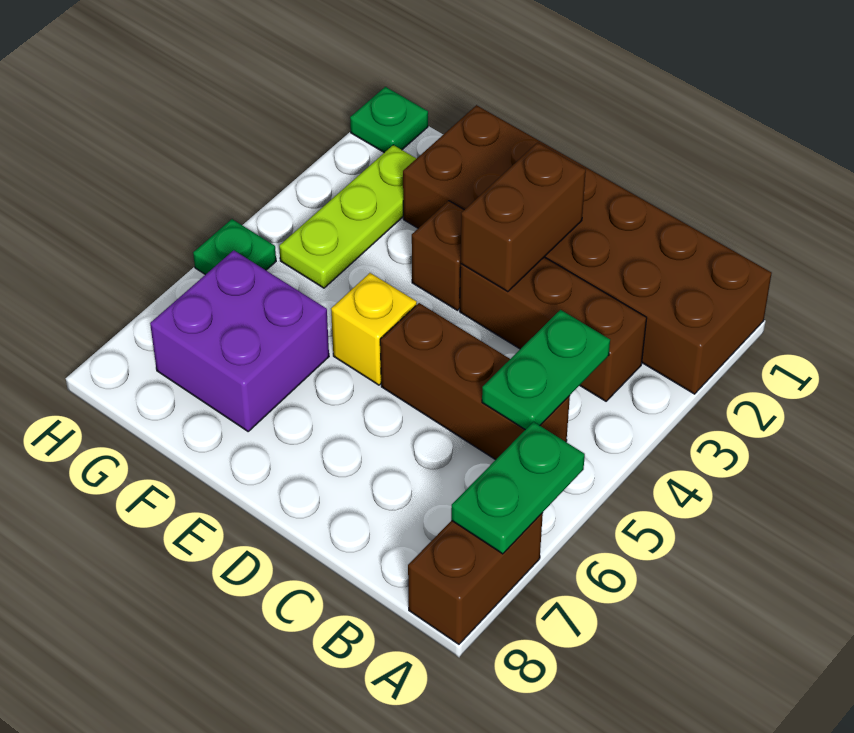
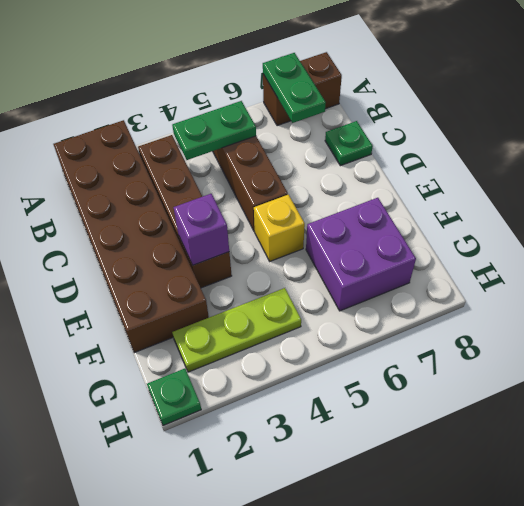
green 1x2 plate [451,422,585,554] -> green 1x2 plate turned to [263,53,326,123]
brown 1x2 brick [461,142,586,292] -> none
none -> purple 1x1 brick [173,194,229,265]
green 1x1 plate [193,219,276,275] -> green 1x1 plate moved to [325,121,373,166]

